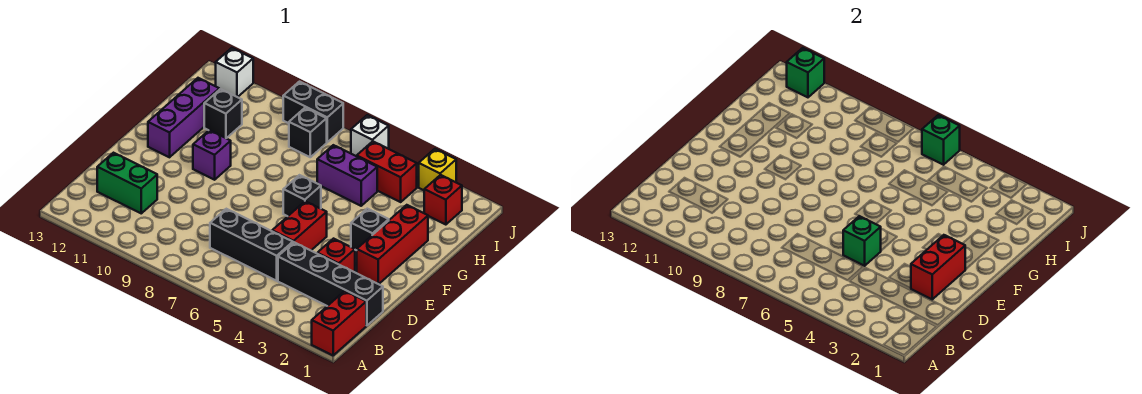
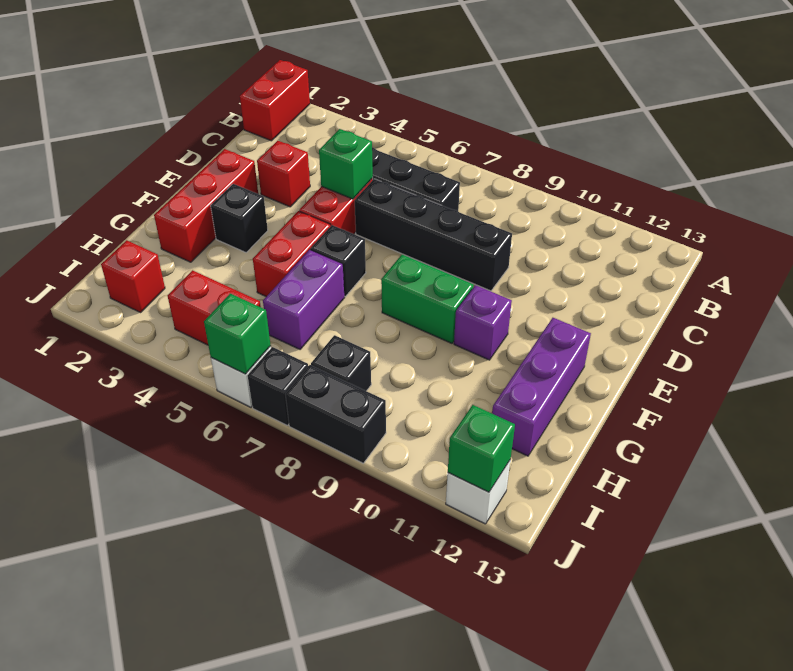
black 1x4 brick [278,242,383,326] -> black 1x4 brick moved to [355,179,512,291]
green 1x2 brick [97,153,157,213] -> green 1x2 brick moved to [381,254,474,343]
red 1x2 brick [911,235,965,299] -> red 1x2 brick moved to [253,211,330,297]
purple 1x2 brick [317,145,377,206] -> purple 1x2 brick turned to [263,250,344,349]
black 1x1 brick [204,89,242,138] -> black 1x1 brick moved to [248,347,308,425]
yellow 1x1 brick [419,149,456,190] -> none

